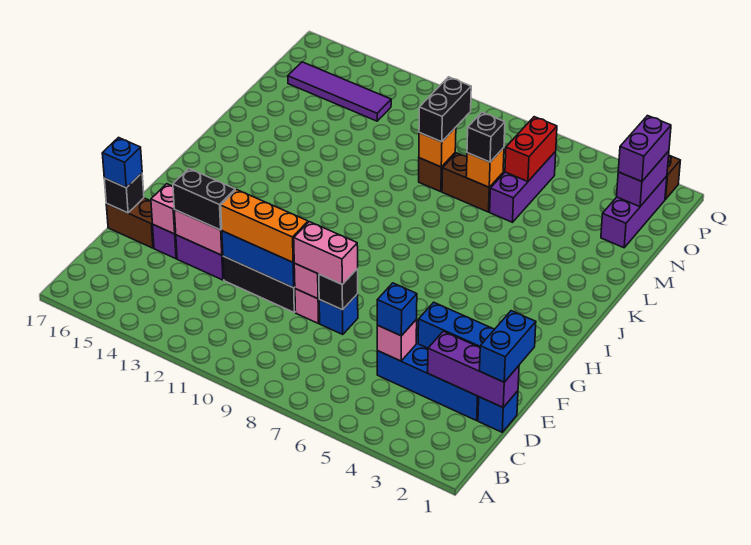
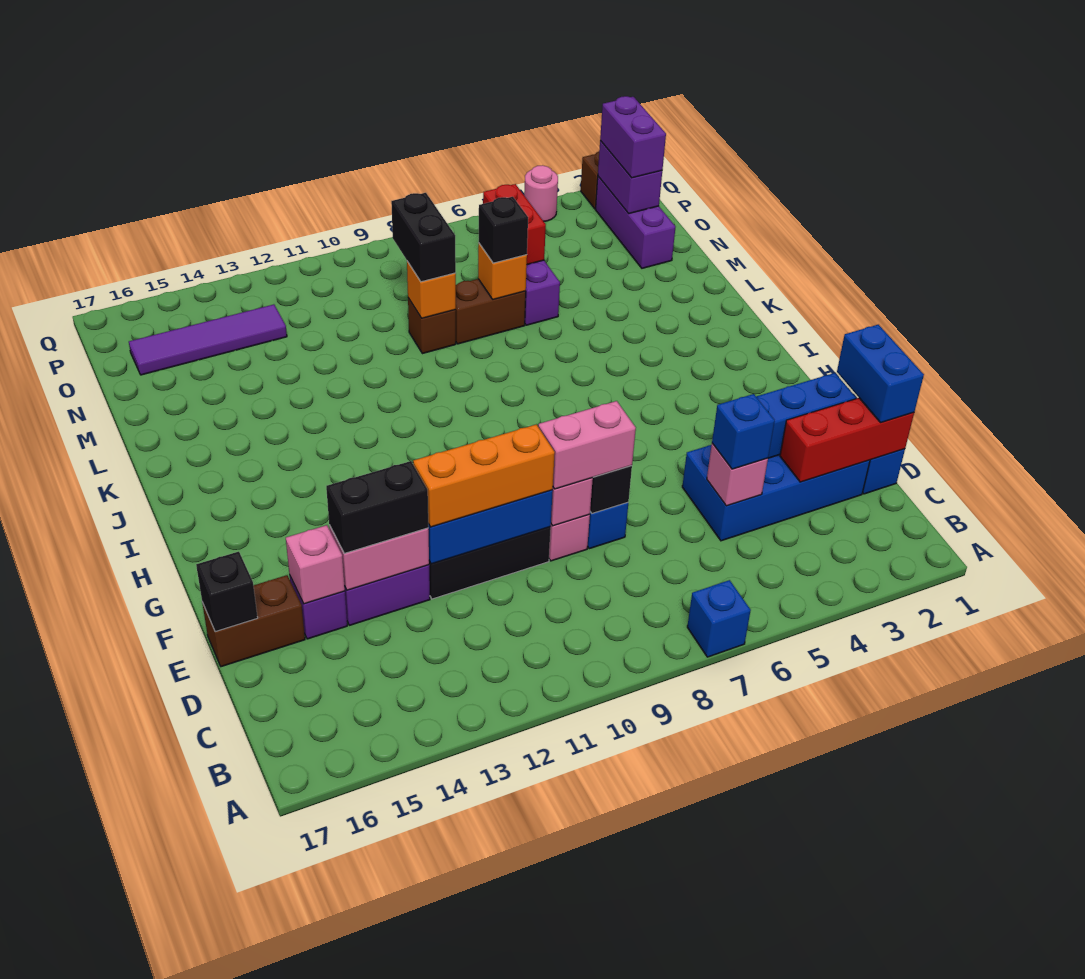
purple 1x3 brick [428,331,519,407] -> red 1x3 brick [780,398,914,482]
blue 1x1 brick [102,138,142,188] -> blue 1x1 brick moved to [687,580,751,657]
none -> pink 1x1 round brick [524,165,558,221]

